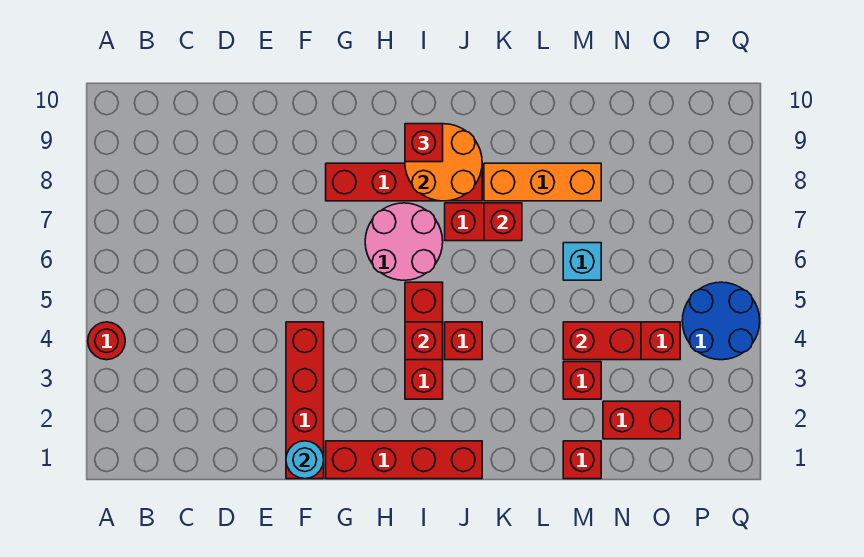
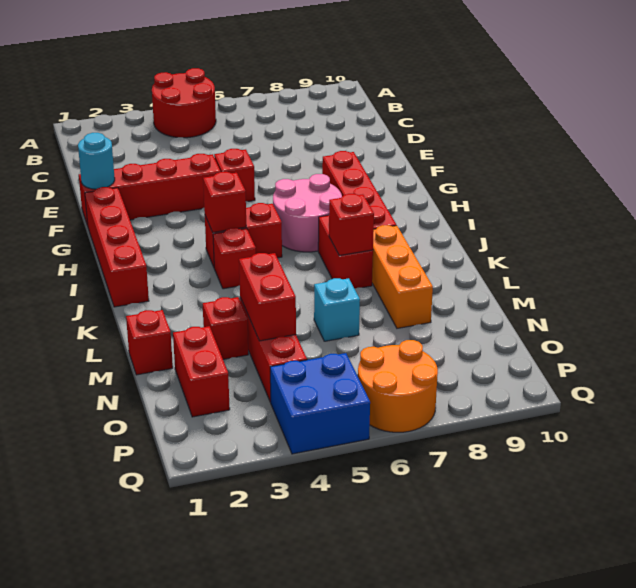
red 1x1 round brick [88,322,125,360] -> red 2x2 round brick [152,68,216,138]
red 1x3 brick [405,282,443,399] -> red 1x2 brick [205,203,282,267]
orange 2x2 round brick [405,124,482,201] -> orange 2x2 round brick moved to [358,340,438,432]
red 1x1 brick [405,124,443,162] -> red 1x1 brick moved to [214,149,255,202]
blue 2x2 round brick [682,282,760,360] -> blue 2x2 brick [270,353,370,454]

